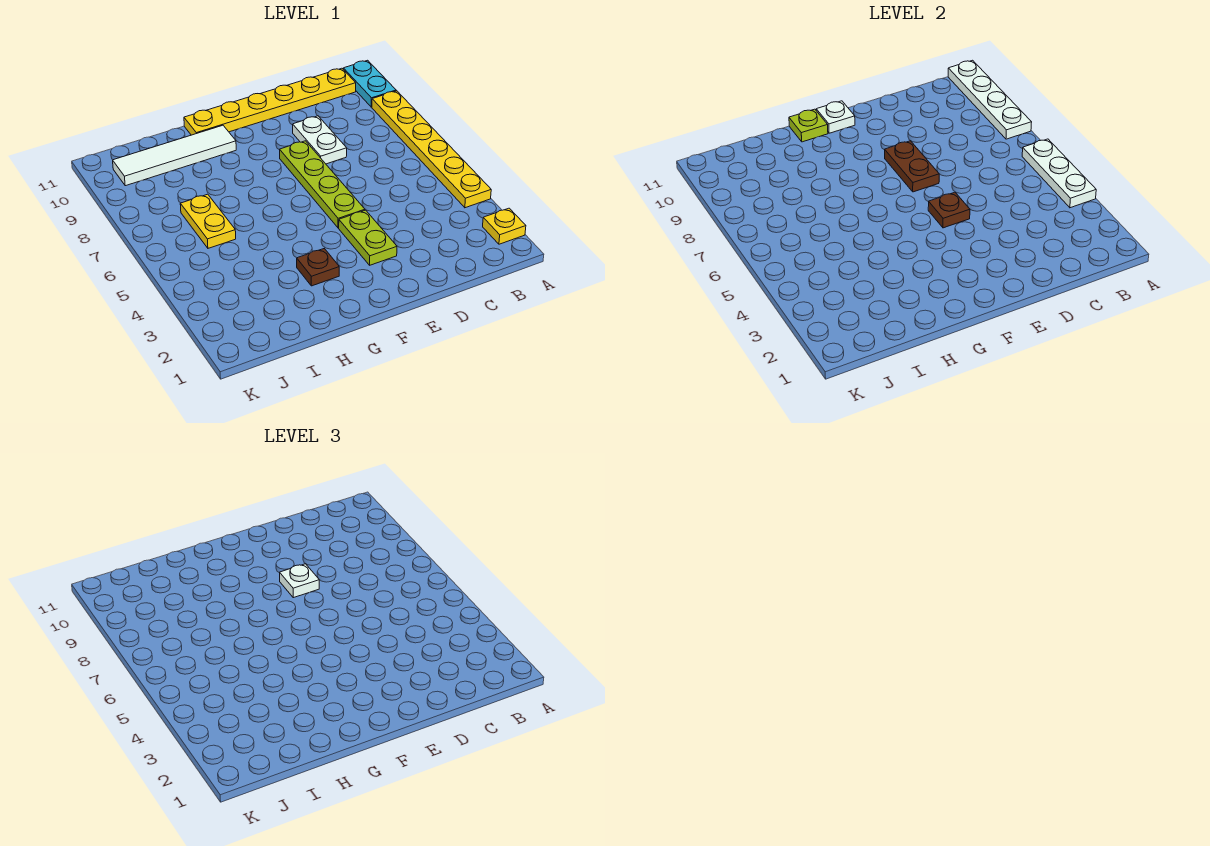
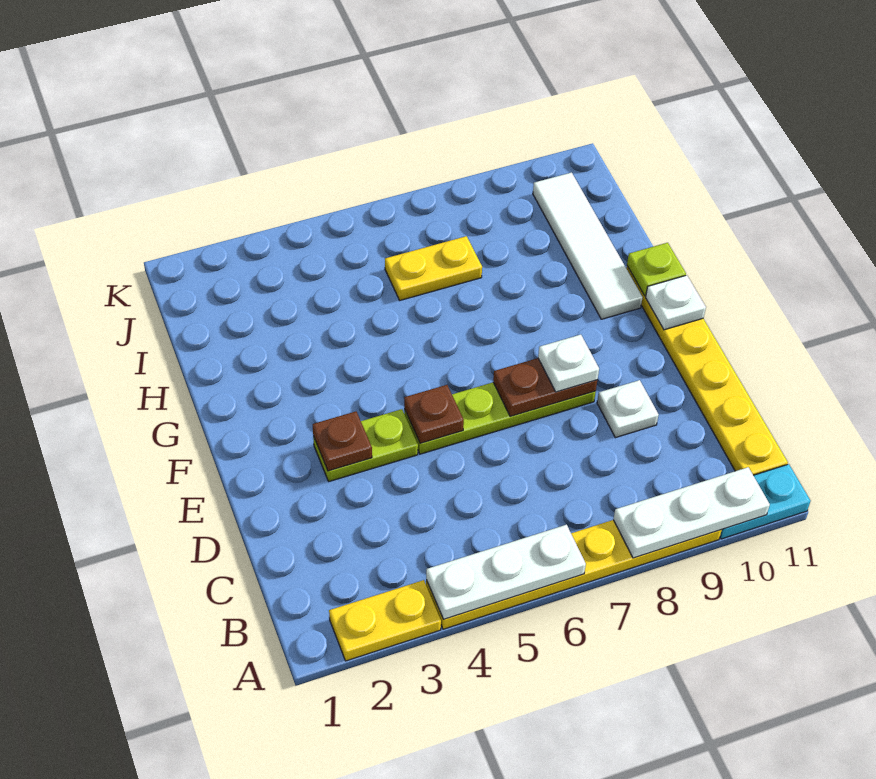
yellow 1x1 plate [483,208,526,244] -> yellow 1x2 plate [329,580,441,661]
white 1x4 plate [948,60,1032,139] -> white 1x3 plate [613,467,770,558]
white 1x2 plate [293,116,347,164] -> white 1x1 plate [597,380,659,438]
brown 1x1 plate [297,249,339,286] -> brown 1x1 plate moved to [313,411,372,471]

